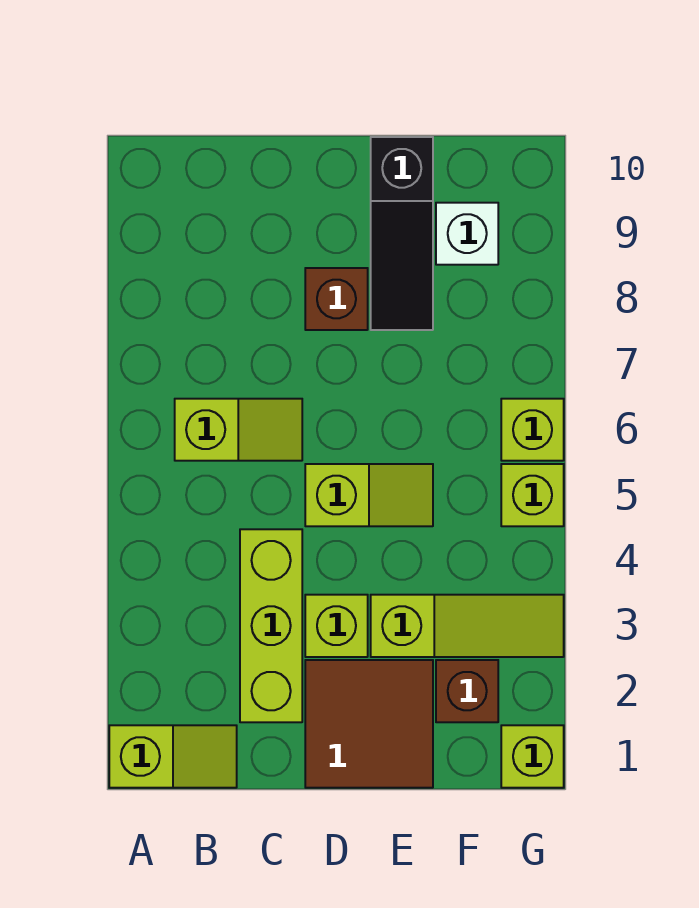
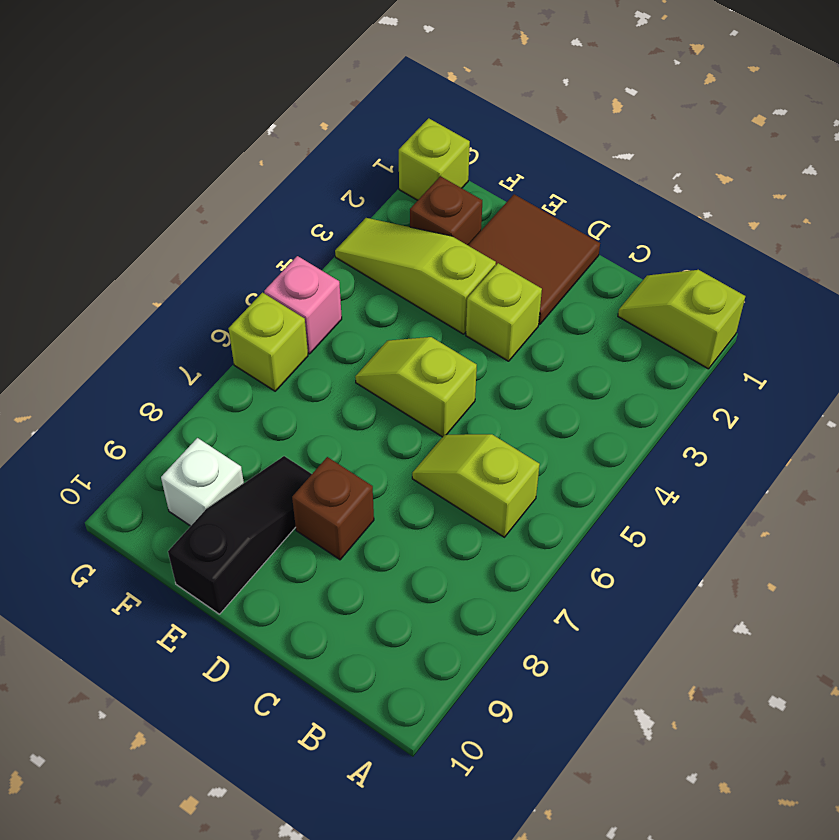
lime 1x3 brick [240,529,302,722] -> none
lime 1x1 brick [501,464,564,526] -> pink 1x1 brick [264,256,342,354]

